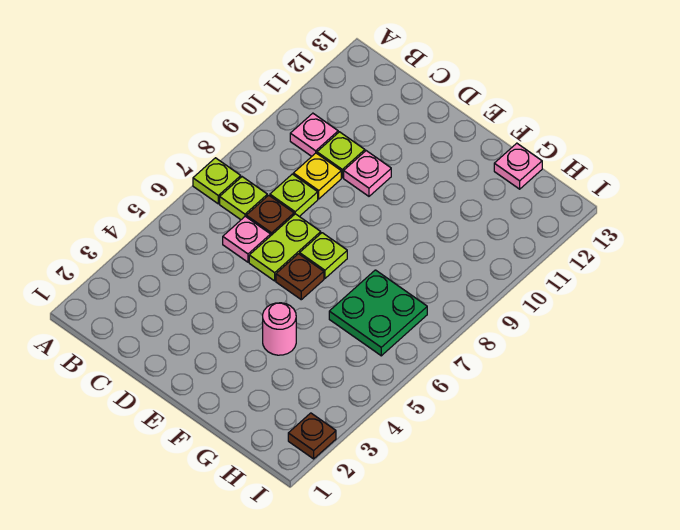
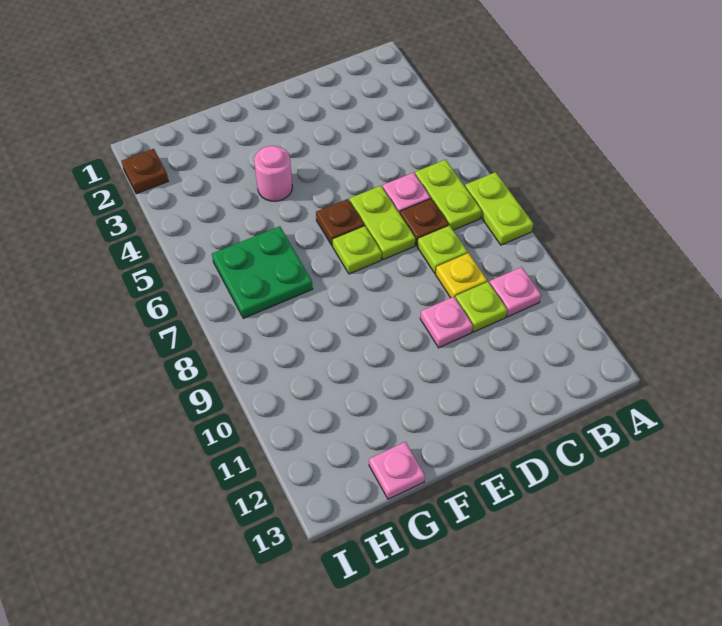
lime 1x1 plate [193,158,241,204] -> lime 1x2 plate [465,172,533,245]
lime 1x1 plate [220,177,267,220] -> lime 1x2 plate [415,160,481,230]

